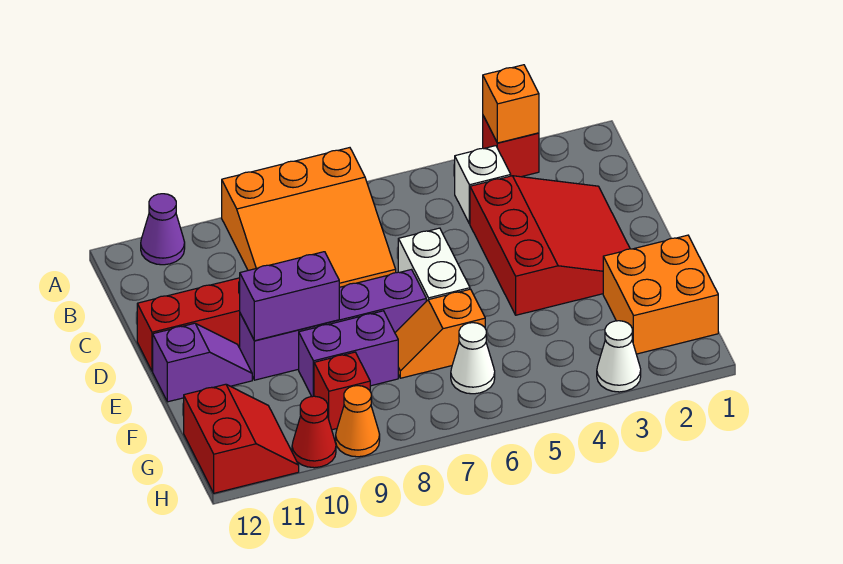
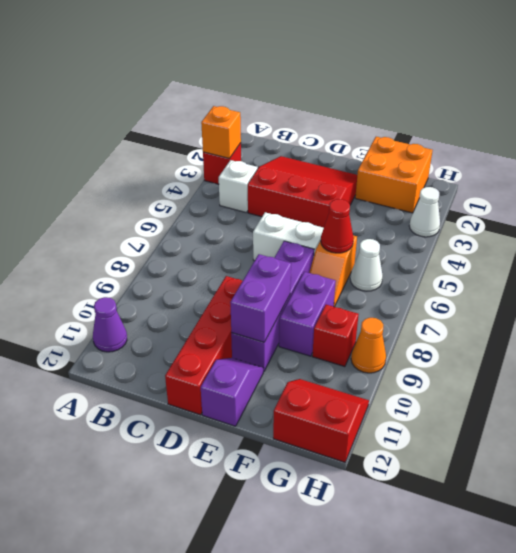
orange 3x3 slope [222,148,396,287] -> none
red 1x1 cone [292,396,336,468] -> red 1x1 cone moved to [321,199,354,253]

